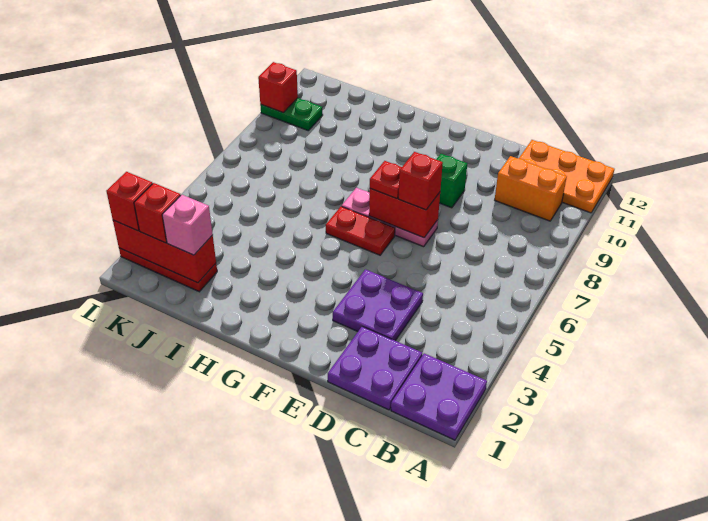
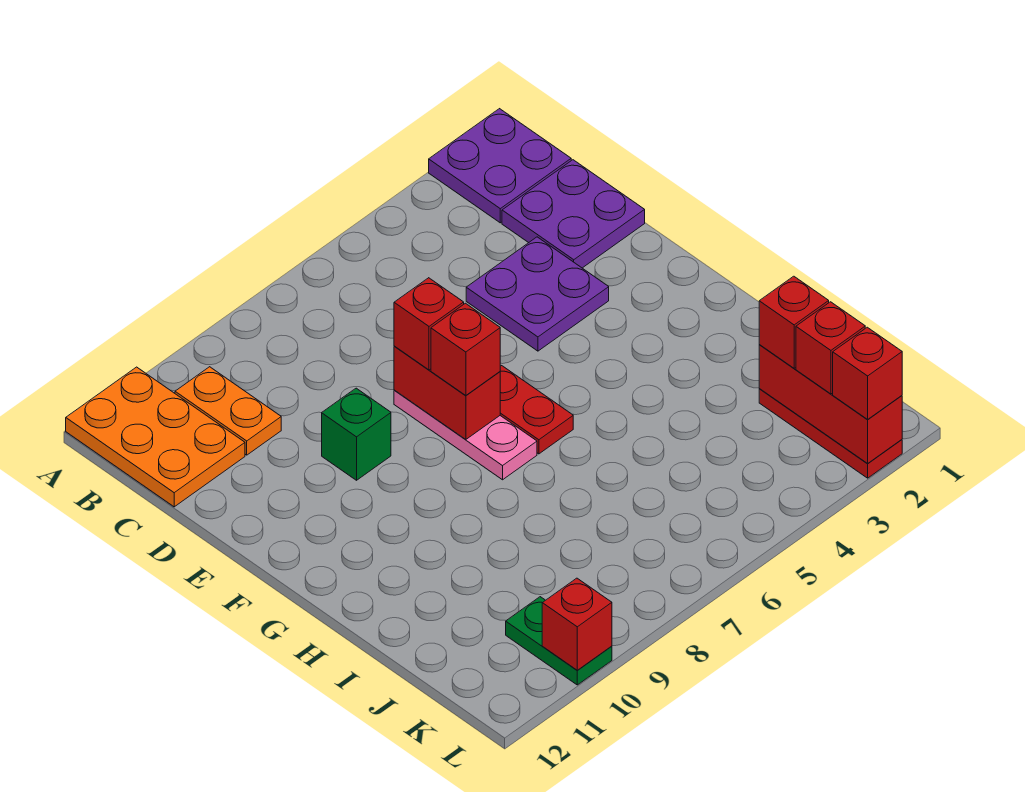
orange 1x2 brick [495,156,567,221] -> orange 1x2 plate [175,367,281,455]
red 1x1 plate [370,161,402,199] -> red 1x1 brick [431,303,500,395]
pink 1x1 brick [162,195,213,255] -> red 1x1 brick [759,276,829,368]

